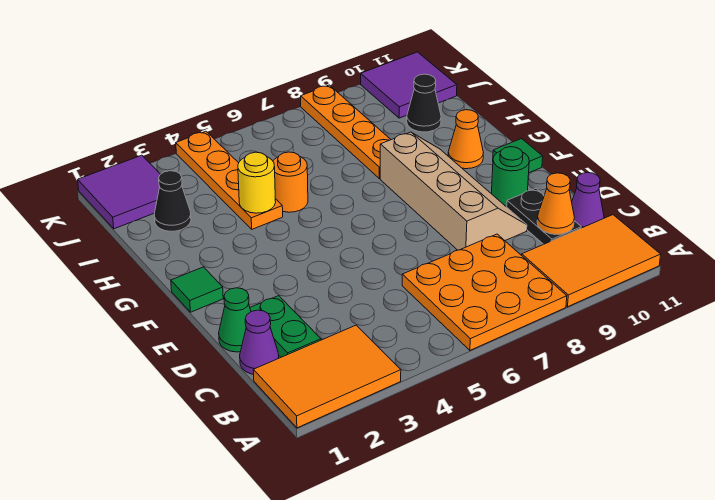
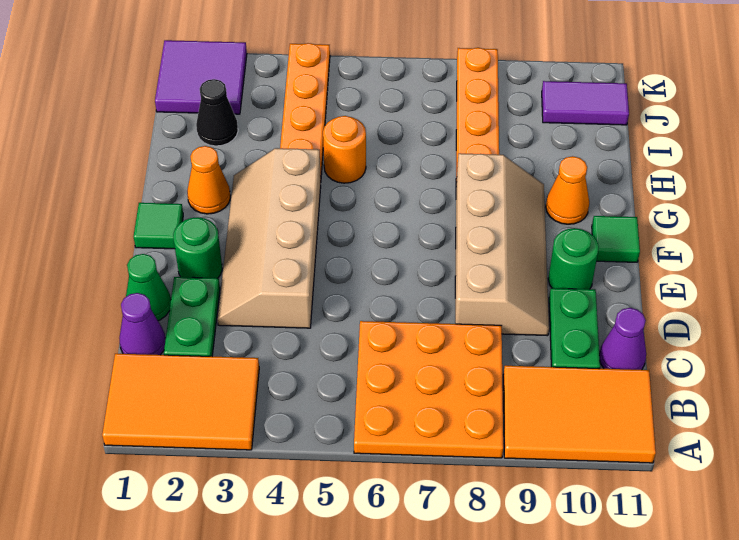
black 1x2 plate [507,189,581,244] -> green 1x2 plate [549,288,600,369]
orange 1x1 cone [537,173,574,234] -> orange 1x1 cone moved to [187,146,230,214]
none -> tan 2x4 slope [217,148,321,328]
none -> green 1x1 round brick [173,217,222,278]
yellow 1x1 round brick [238,152,276,213] -> none
black 1x1 cone [407,74,441,132] -> none
purple 2x2 tile [361,52,457,118] -> purple 1x2 tile [542,81,629,125]

